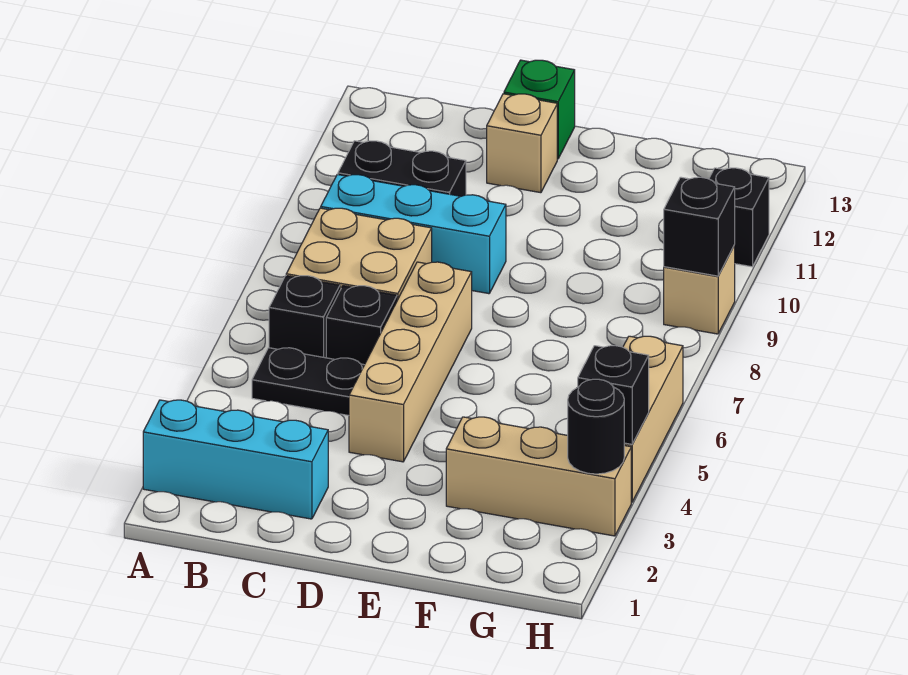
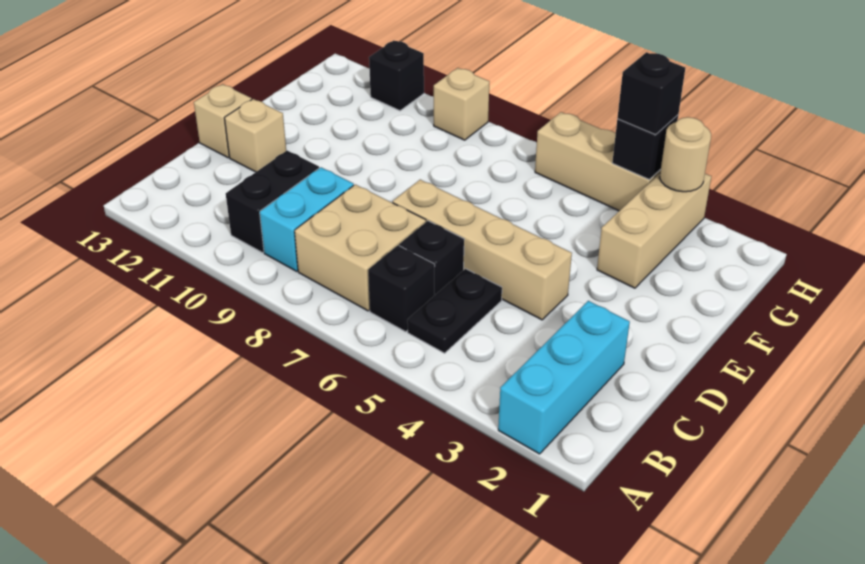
cyan 1x3 brick [321,174,506,294] -> cyan 1x2 brick [260,167,354,271]
green 1x1 brick [504,60,575,159] -> tan 1x1 brick [194,84,252,158]
black 1x1 round brick [568,379,624,474] -> tan 1x1 round brick [660,117,711,192]
black 1x1 brick [664,177,735,276] -> black 1x1 brick moved to [617,52,685,135]

